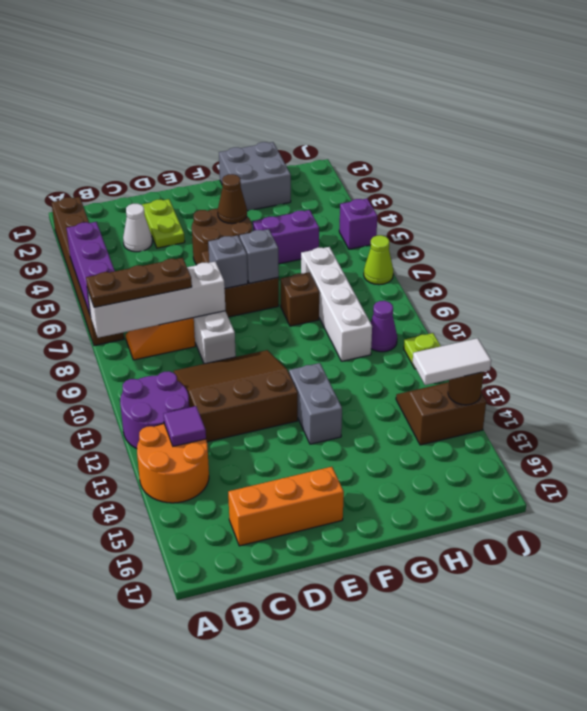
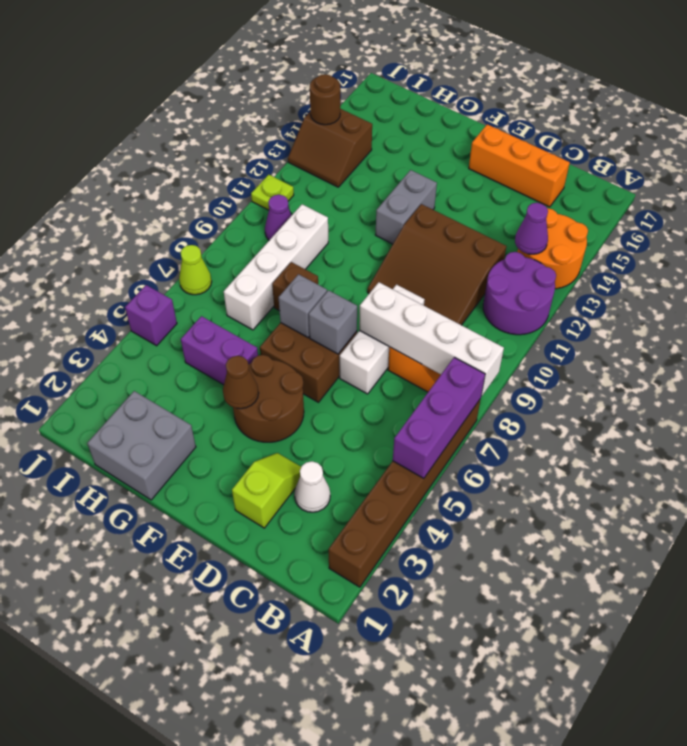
brown 1x3 plate [86,258,192,307] -> none
purple 1x1 tile [164,406,206,446] -> purple 1x1 cone [515,203,548,254]
lime 1x2 plate [142,199,185,248] -> lime 1x2 slope [232,453,301,528]
white 1x2 tile [413,338,491,385] -> none

